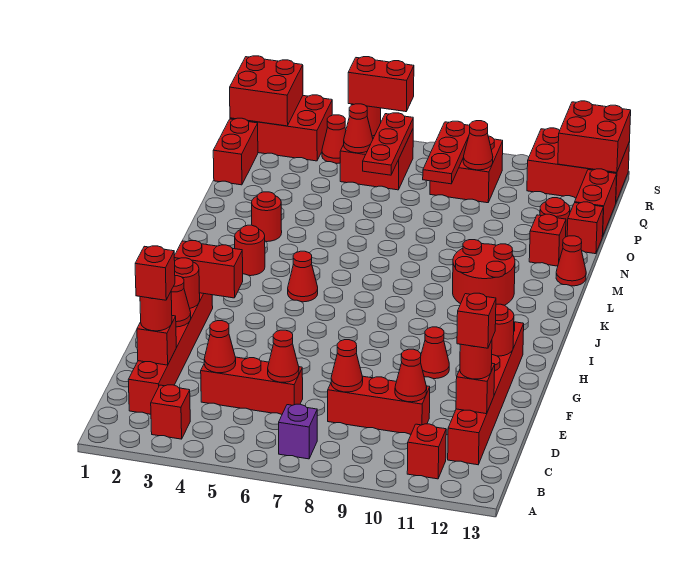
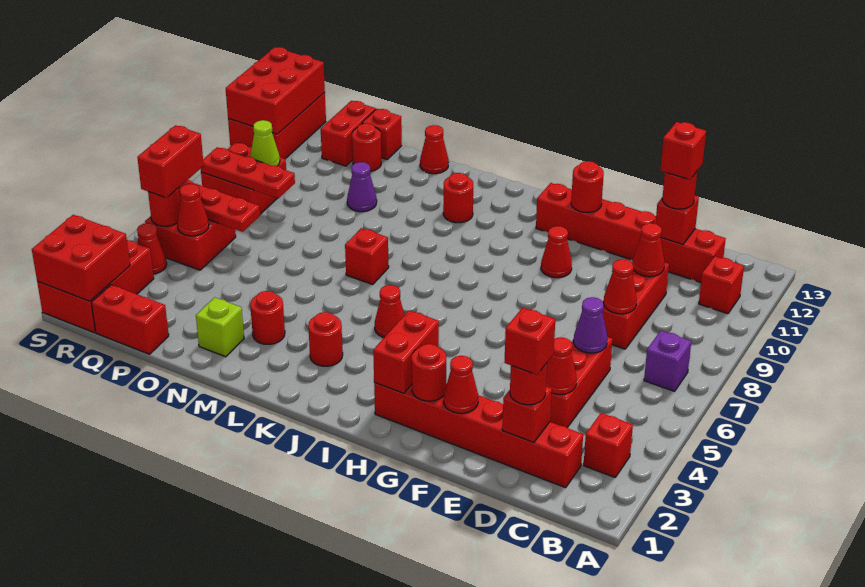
red 1x1 cone [268,330,299,382] -> purple 1x1 cone [574,297,607,353]
red 2x2 round brick [453,240,515,305] -> red 1x1 round brick [443,173,473,223]
none -> lime 1x1 brick [196,297,244,357]
none -> purple 1x1 cone [347,162,377,212]
red 1x1 brick [529,214,566,266] -> red 1x1 brick moved to [345,228,389,284]
red 1x2 brick [575,169,617,237] -> red 1x2 brick turned to [321,101,376,166]
red 1x1 cone [463,121,493,170] -> lime 1x1 cone [250,120,280,166]
red 2x2 brick [558,101,631,173] -> red 2x3 brick [226,47,325,134]

